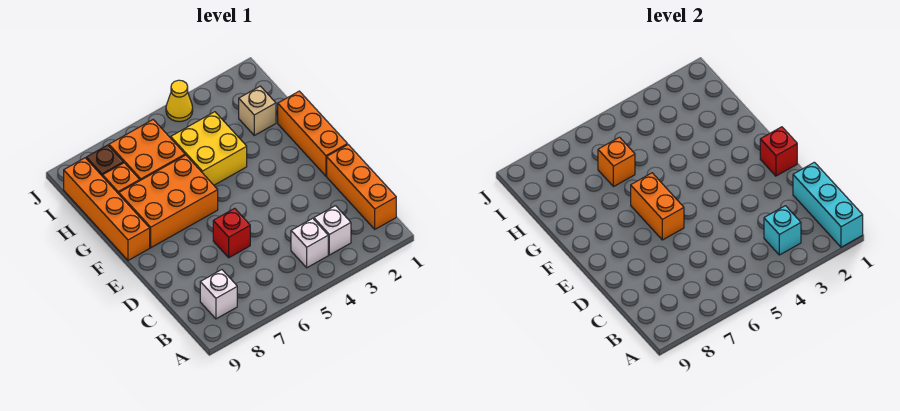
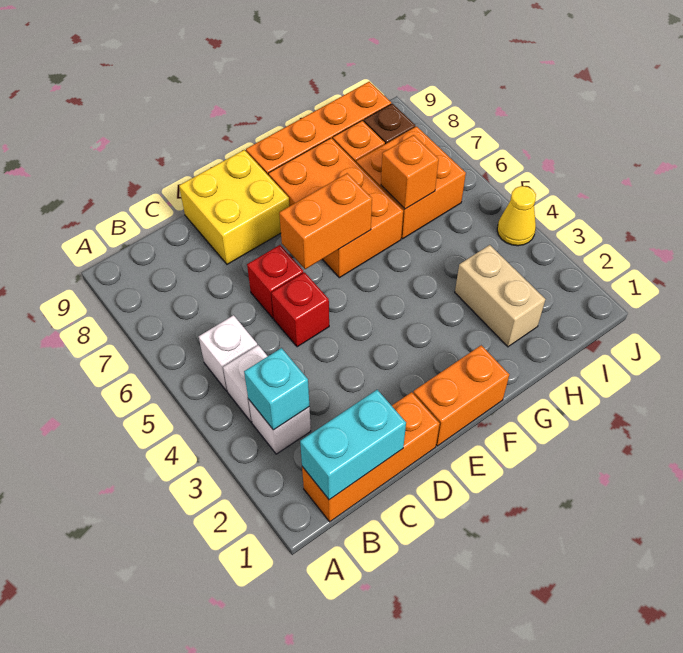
cyan 1x3 brick [793,162,863,247] -> cyan 1x2 brick [300,390,406,500]
white 1x1 brick [200,270,237,319] -> white 1x1 brick moved to [199,315,257,391]
orange 1x3 brick [278,91,347,176] -> orange 1x2 brick [413,345,509,446]
red 1x1 brick [760,127,797,176] -> red 1x1 brick moved to [271,272,329,347]
yellow 2x2 brick [171,112,247,185] -> yellow 2x2 brick moved to [179,150,289,264]
tan 1x1 brick [239,86,276,135] -> tan 1x2 brick [455,245,545,347]

